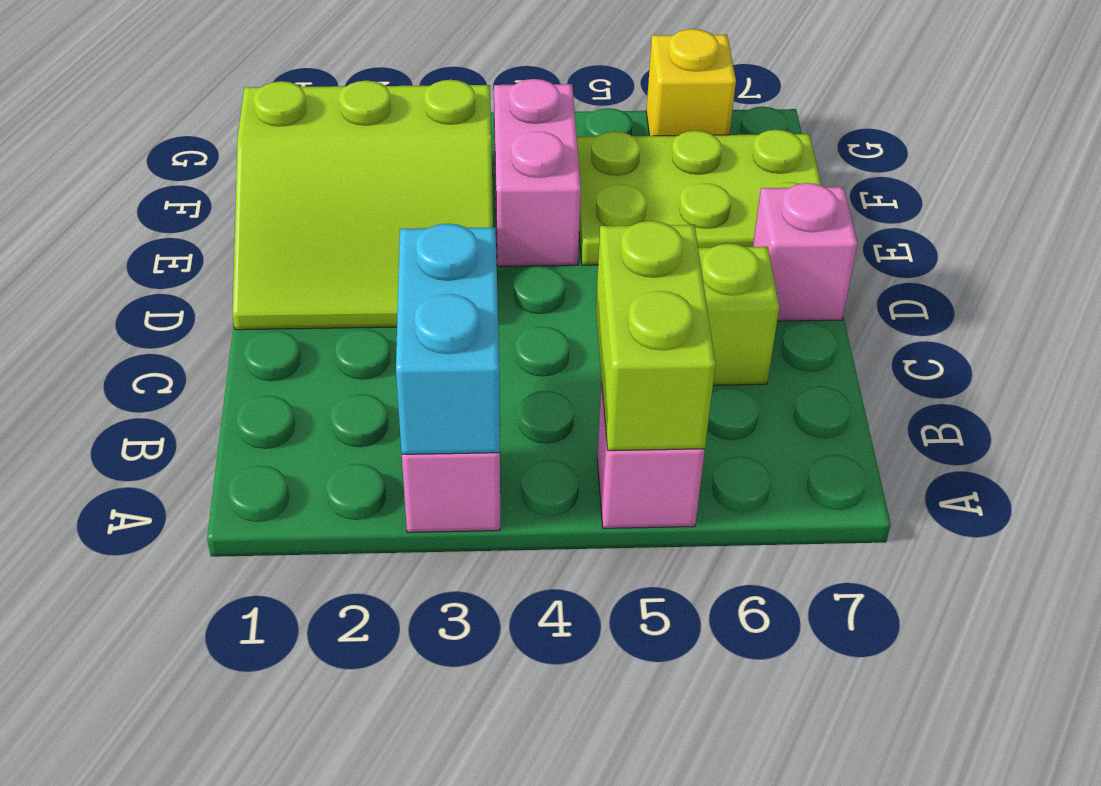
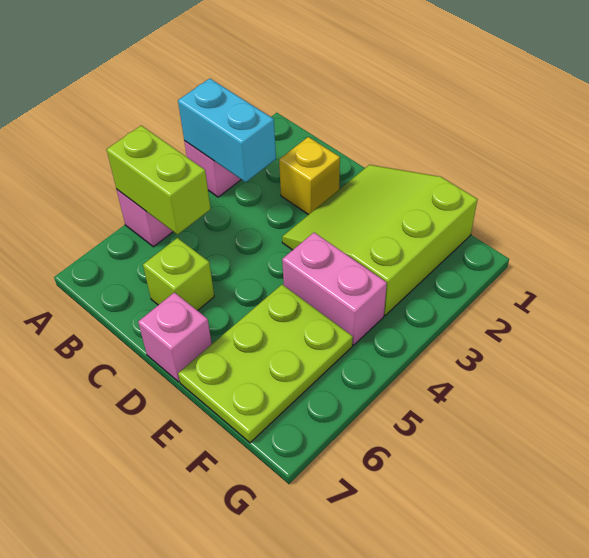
yellow 1x1 brick [646,29,736,136] -> yellow 1x1 brick moved to [279,137,340,215]

